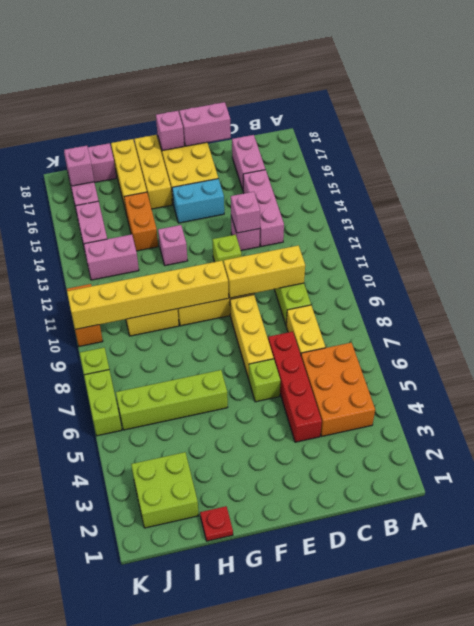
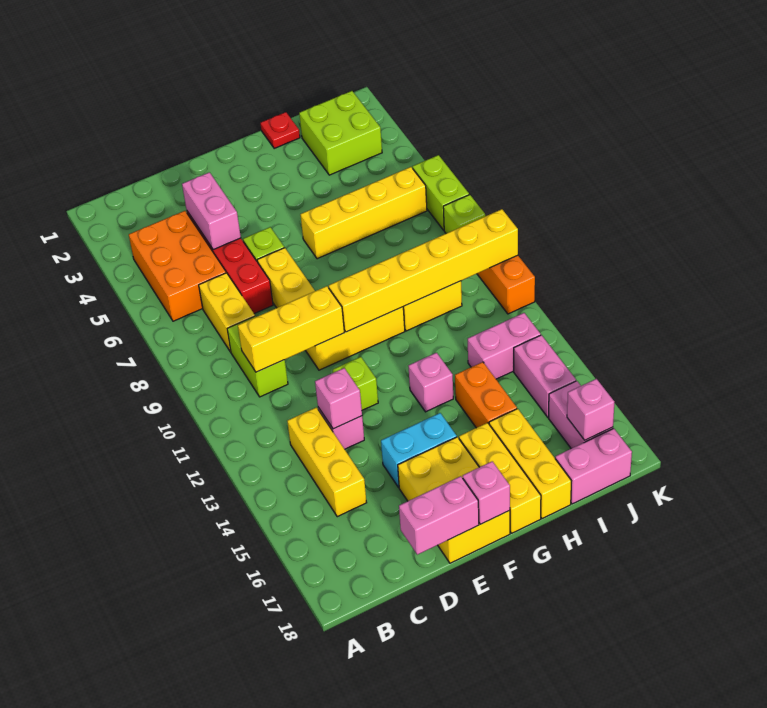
pink 1x3 brick [243,170,284,247] -> yellow 1x3 brick [287,407,367,517]
pink 1x2 brick [232,135,265,190] -> pink 1x2 brick moved to [182,172,241,250]
lime 1x4 brick [116,370,228,430] -> yellow 1x4 brick [300,167,427,259]

